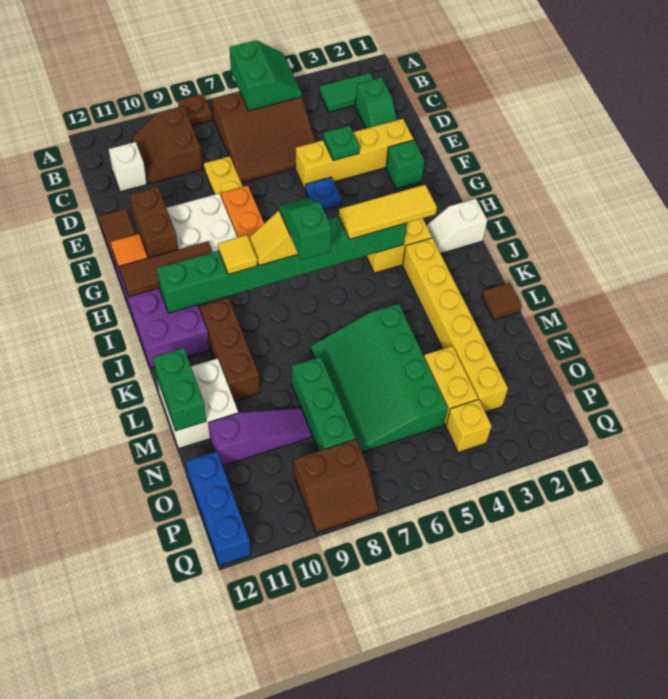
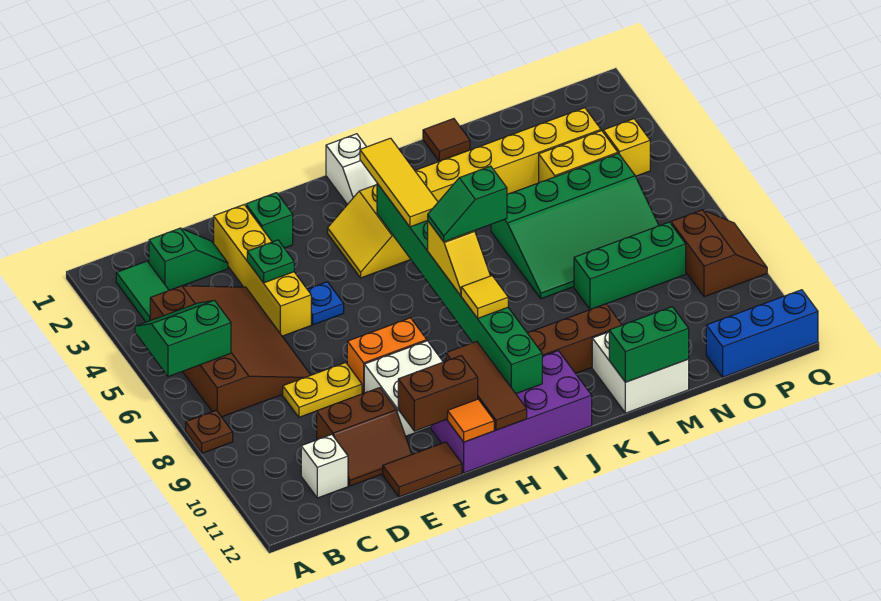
brown 3x3 slope [212,91,316,183] -> brown 3x4 slope [150,286,310,417]
brown 2x2 slope [132,106,202,184] -> brown 2x2 slope moved to [317,388,412,486]
purple 1x3 slope [208,408,312,466] -> none

